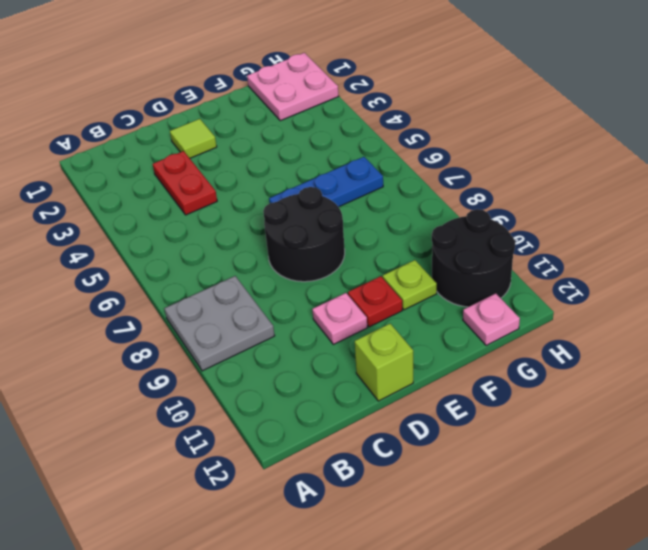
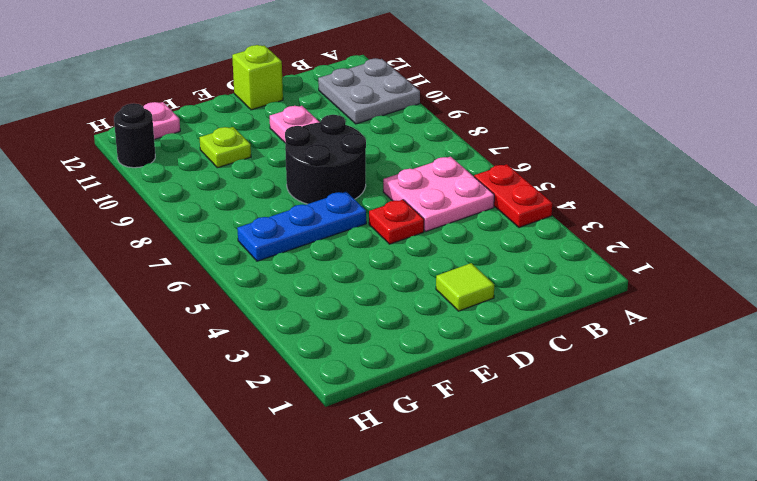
grey 2x2 plate [164,276,275,371] -> grey 2x2 plate moved to [318,58,420,124]
red 1x2 plate [153,151,217,215] -> red 1x2 plate moved to [474,164,552,227]
red 1x1 plate [348,276,402,327] -> red 1x1 plate moved to [369,200,424,244]
pink 2x2 plate [247,53,339,121] -> pink 2x2 plate moved to [383,157,494,231]
black 2x2 round brick [432,209,515,307] -> black 1x1 round brick [114,103,155,168]

